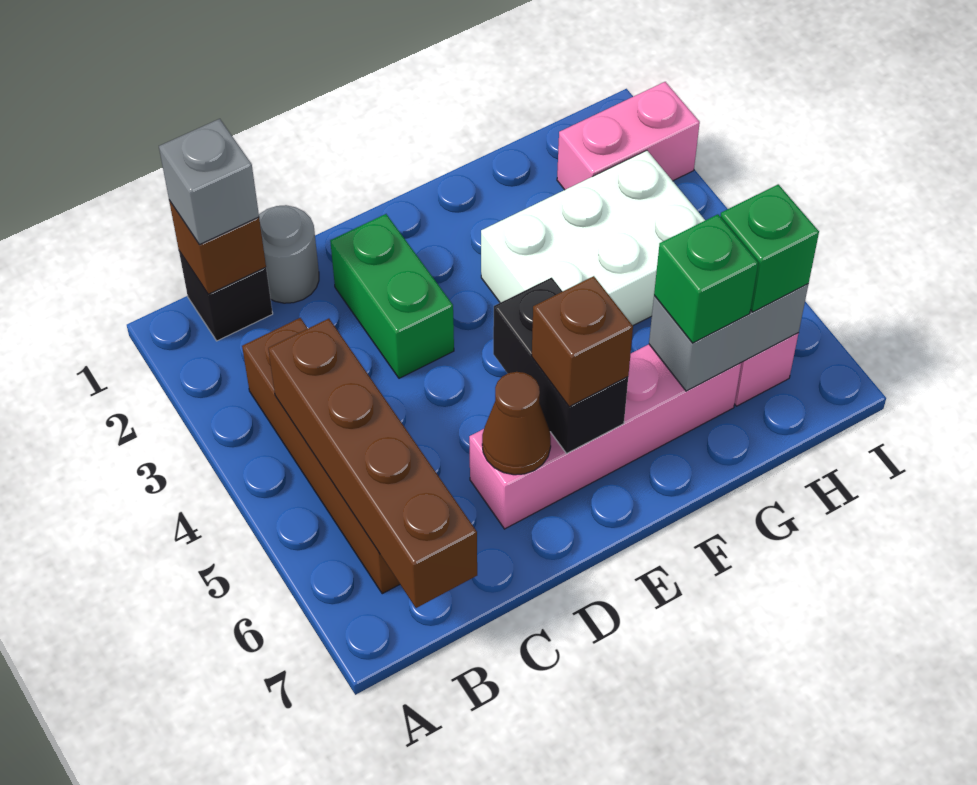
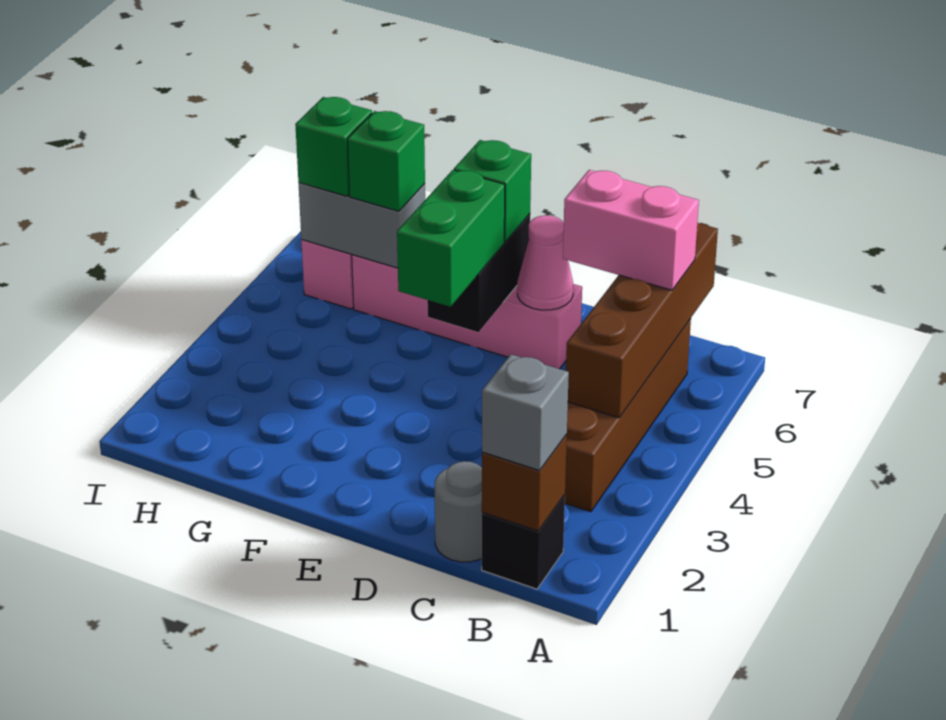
green 1x2 brick [330,214,454,378] -> green 1x2 brick moved to [397,170,505,307]
brown 1x1 cone [482,372,551,475] -> pink 1x1 cone [517,215,573,310]
brown 1x1 brick [532,276,633,407] -> green 1x1 brick [454,140,531,242]
white 2x3 brick [481,150,705,325] -> none
pink 1x2 brick [557,82,700,190] -> pink 1x2 brick moved to [563,170,699,290]

